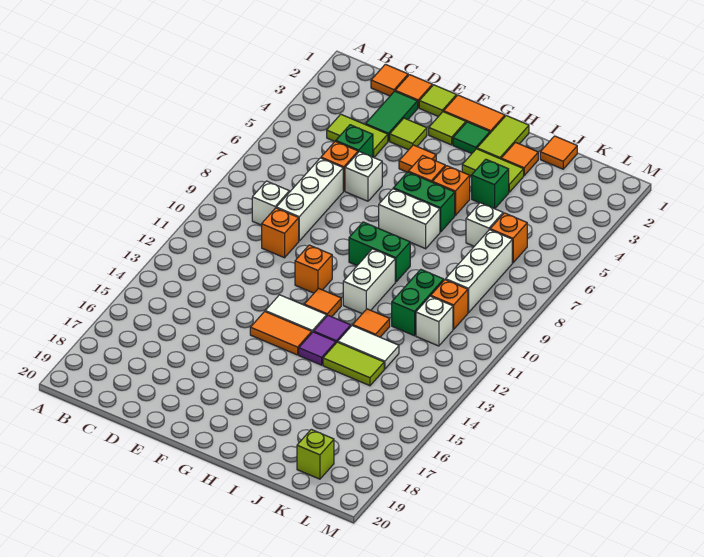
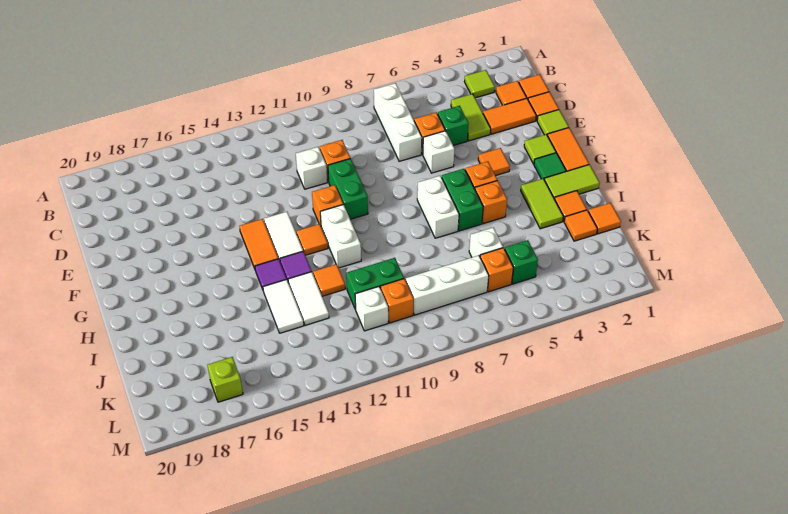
none -> orange 1x1 tile [496,81,527,105]
white 1x1 brick [252,181,289,225] -> white 1x1 brick moved to [296,147,327,189]
green 1x2 tile [366,91,418,141] -> orange 1x2 tile [483,98,536,134]
white 1x3 brick [276,158,343,241] -> white 1x3 brick turned to [373,83,422,161]
lime 1x1 tile [390,118,427,150] -> lime 1x1 tile moved to [464,70,495,98]
green 1x2 brick [349,222,410,282] -> green 1x2 brick moved to [328,159,368,219]
white 1x2 brick [343,249,395,314] -> white 1x2 brick turned to [320,205,361,268]
green 1x1 brick [472,159,509,209] -> green 1x1 brick moved to [505,240,538,284]
lime 1x2 tile [323,342,384,386] -> white 1x2 tile [263,279,304,333]
none -> orange 1x1 tile [564,210,597,241]
lime 1x1 brick [297,429,334,479] -> lime 1x1 brick moved to [207,357,243,402]

